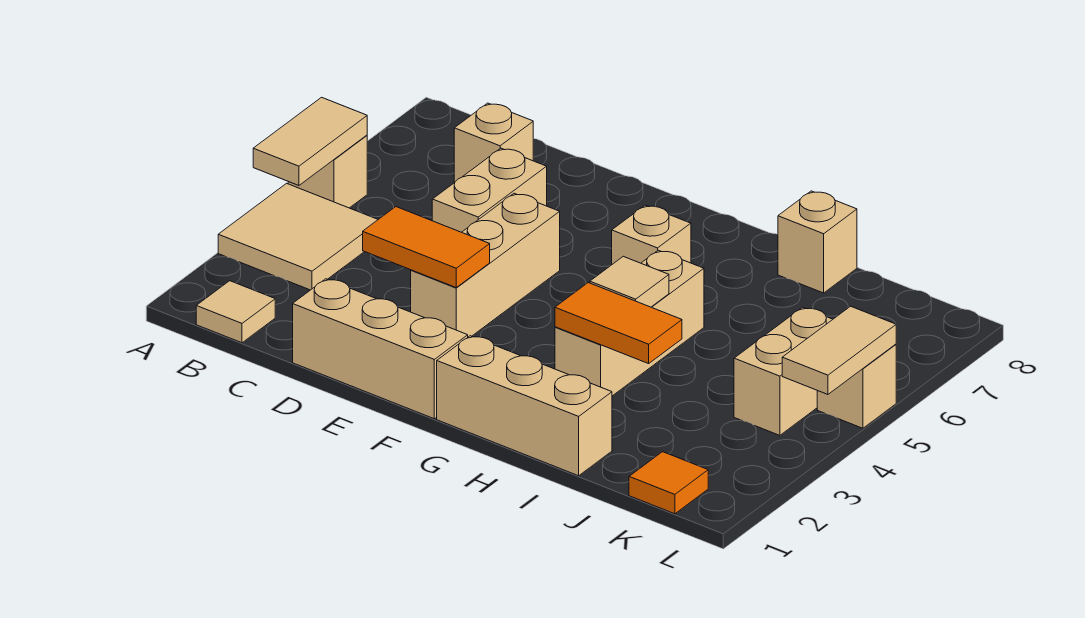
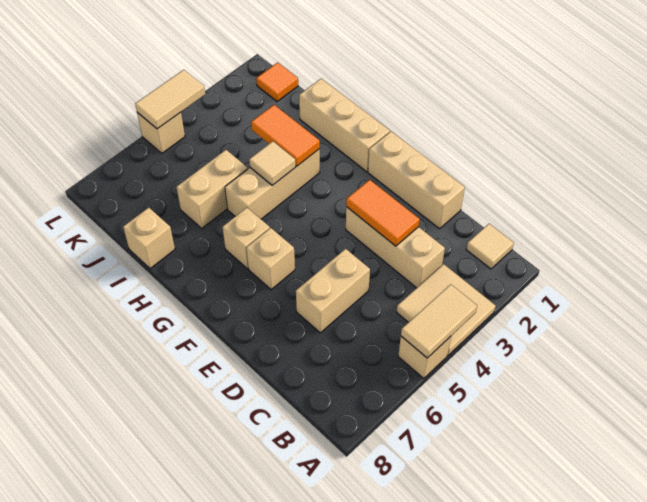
tan 1x1 brick [454,103,533,183] -> tan 1x1 brick moved to [246,228,295,290]
tan 1x3 brick [411,193,560,337] -> tan 1x3 brick turned to [346,207,445,288]
tan 1x2 brick [734,307,833,435] -> tan 1x2 brick moved to [177,150,248,228]

